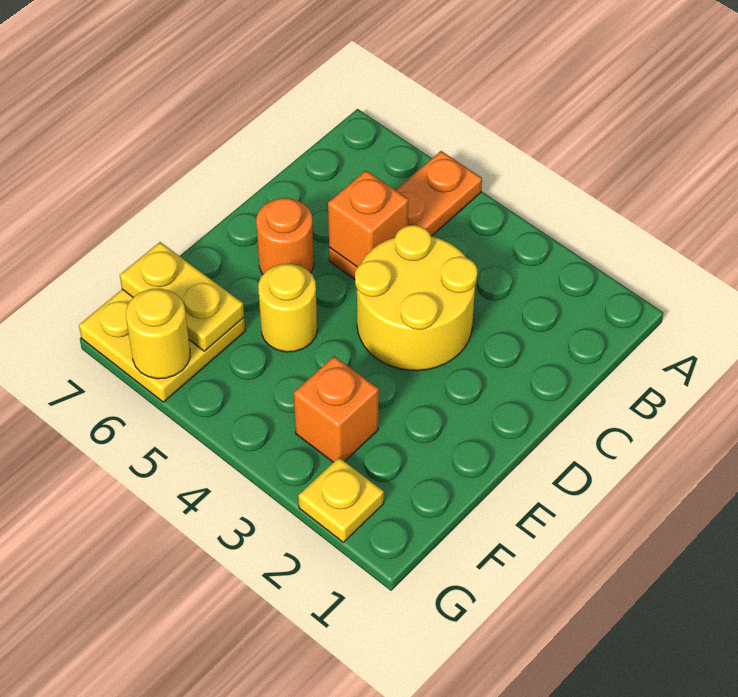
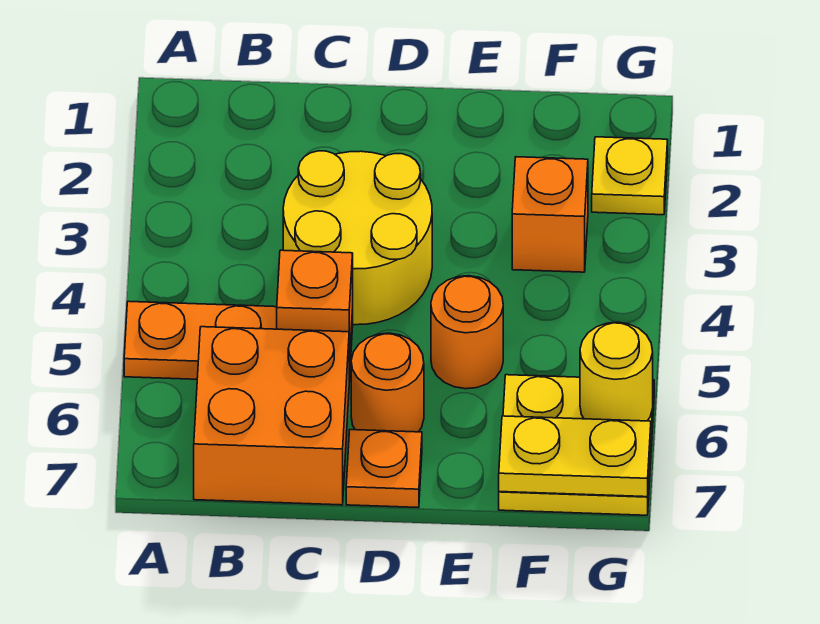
none -> orange 2x2 brick [194,327,349,505]
none -> orange 1x1 plate [346,430,422,508]
yellow 1x1 round brick [258,264,317,352] -> orange 1x1 round brick [431,276,503,389]
yellow 1x2 plate [120,242,244,351] -> yellow 1x2 plate turned to [499,416,651,497]

